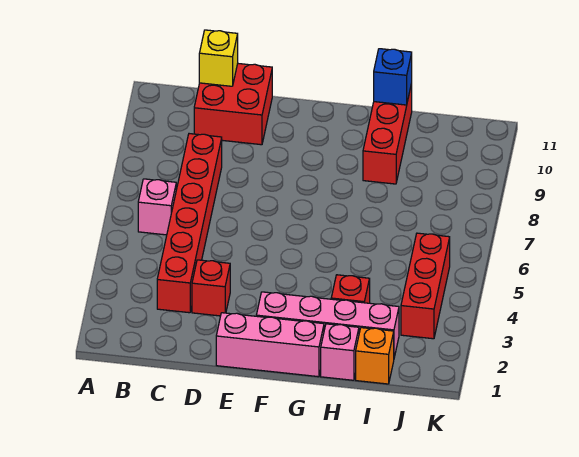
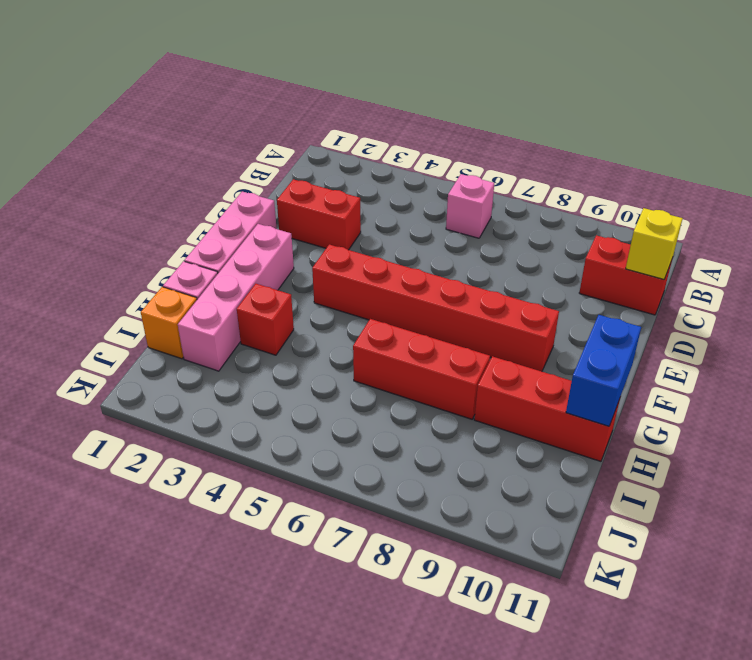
red 1x6 brick [157,134,222,313] -> red 1x6 brick moved to [312,244,559,371]
red 2x2 brick [194,64,272,145] -> red 1x2 brick [579,235,672,315]
red 1x1 brick [192,260,230,316] -> red 1x2 brick [277,179,361,250]
blue 1x1 brick [374,49,412,105] -> blue 1x2 brick [566,315,641,426]
red 1x3 brick [401,233,450,339] -> red 1x3 brick moved to [353,319,490,419]

